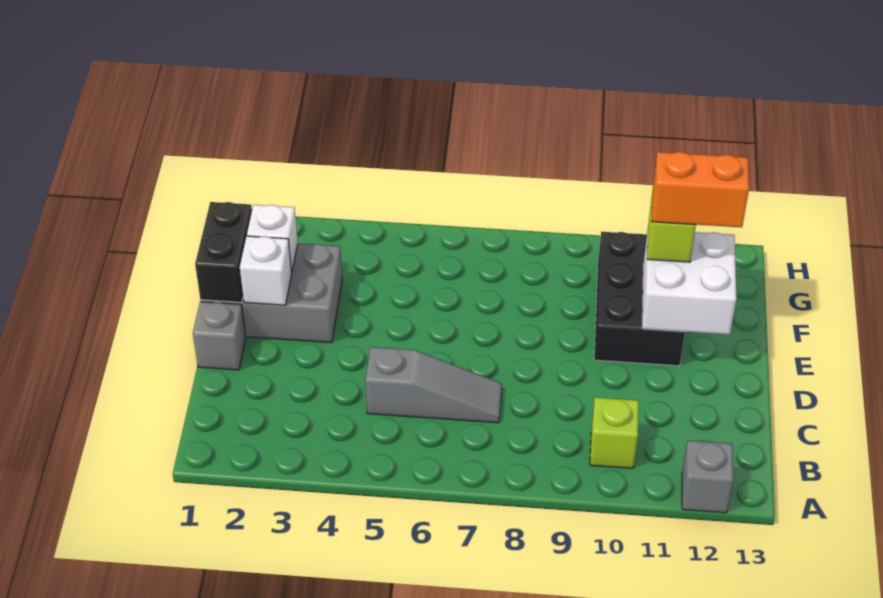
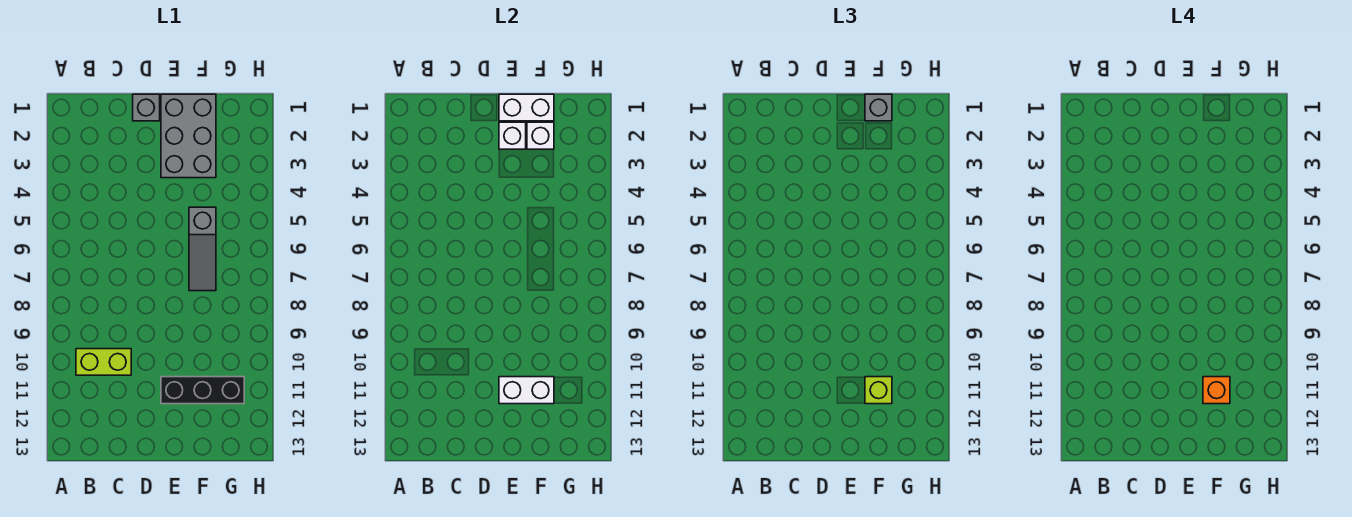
grey 1x1 brick [682,440,734,513] -> grey 1x1 brick moved to [865,94,892,121]
lime 1x1 brick [590,397,639,468] -> lime 1x2 brick [76,349,131,375]
grey 1x3 slope [365,347,502,423] -> grey 1x3 slope moved to [189,207,216,291]
black 1x2 brick [195,202,252,302] -> white 1x2 brick [499,94,554,121]
black 2x3 brick [594,232,685,366] -> black 1x3 brick [161,377,244,404]
white 2x2 brick [642,231,736,334] -> white 1x2 brick [499,377,554,404]
orange 1x2 brick [652,152,749,227] -> orange 1x1 brick [1203,377,1230,404]

